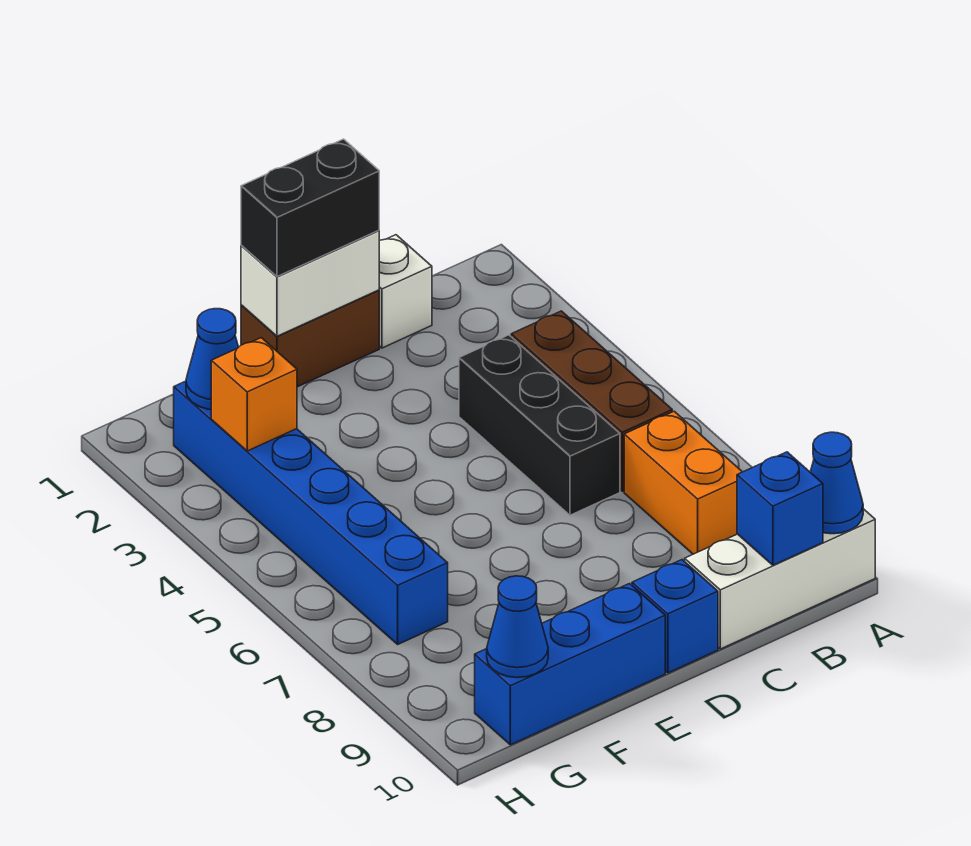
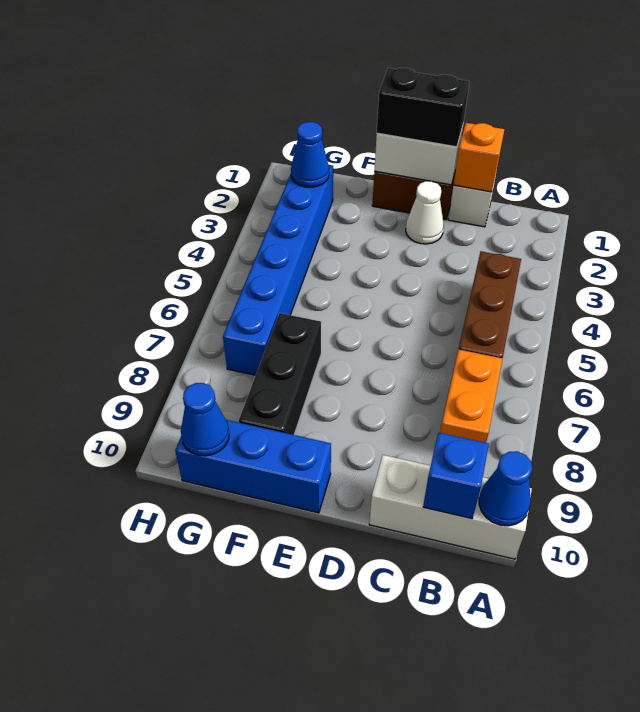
black 1x3 brick [459,335,620,515] -> black 1x3 brick moved to [239,313,321,435]
none -> white 1x1 cone [406,181,444,244]
blue 1x1 brick [632,560,718,673] -> none
orange 1x1 brick [211,338,297,451] -> orange 1x1 brick moved to [453,123,505,192]

